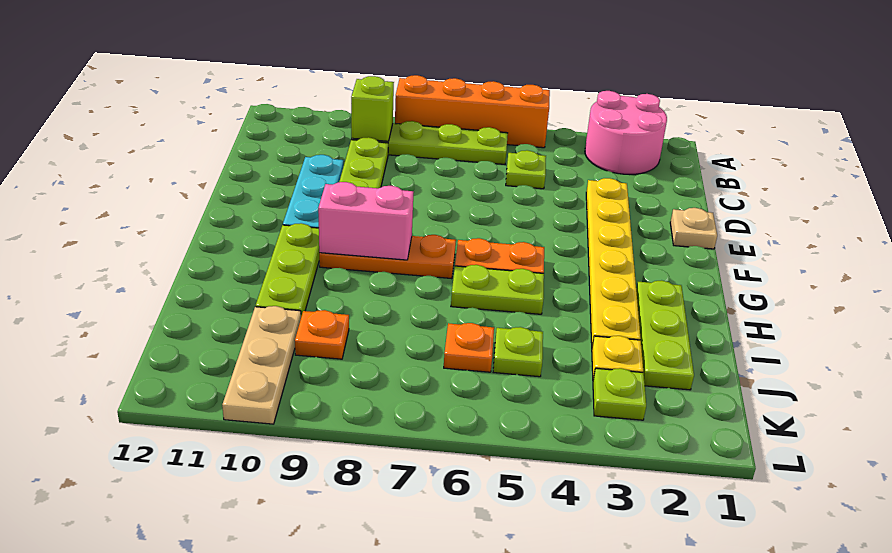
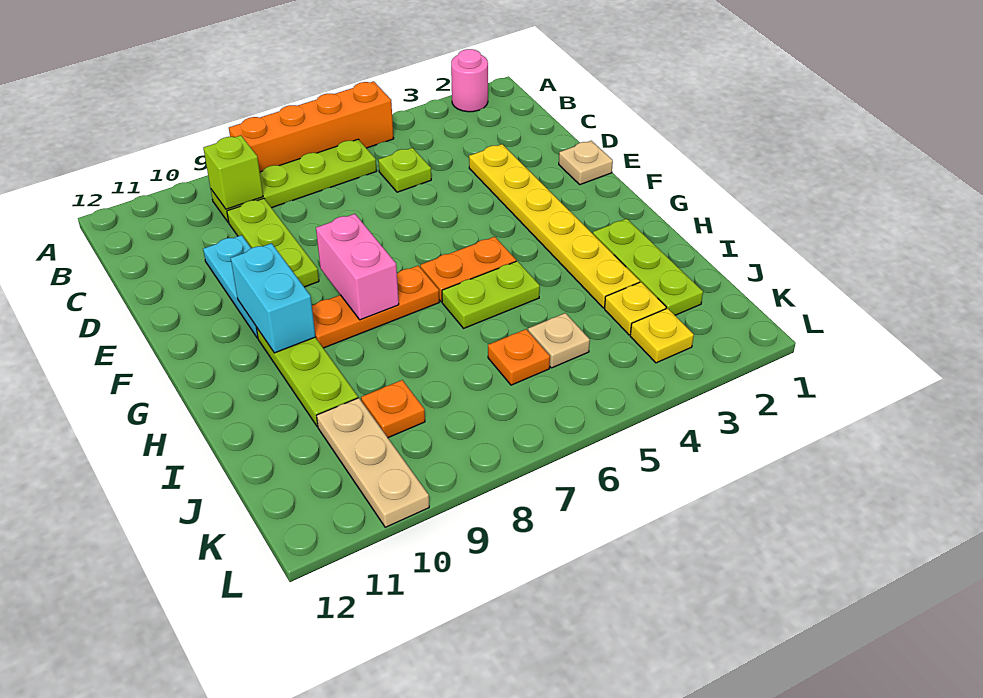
pink 2x2 round brick [585,91,667,174] -> pink 1x1 round brick [451,49,488,112]
none -> cyan 1x2 brick [231,243,315,353]
pink 1x2 brick [318,182,413,260] -> pink 1x2 brick turned to [316,214,399,320]
lime 1x1 plate [493,327,543,377] -> tan 1x1 plate [528,313,590,368]
lime 1x1 plate [593,368,646,420] -> yellow 1x1 plate [630,308,694,363]

